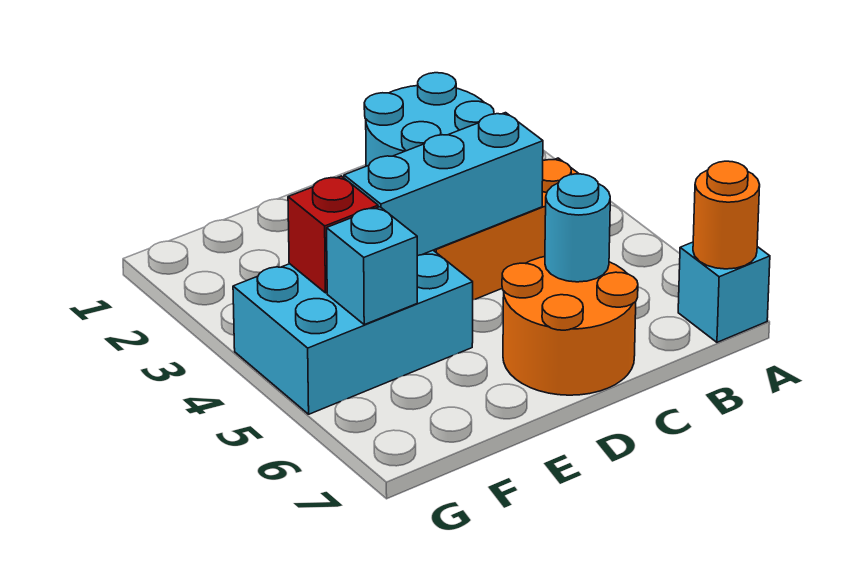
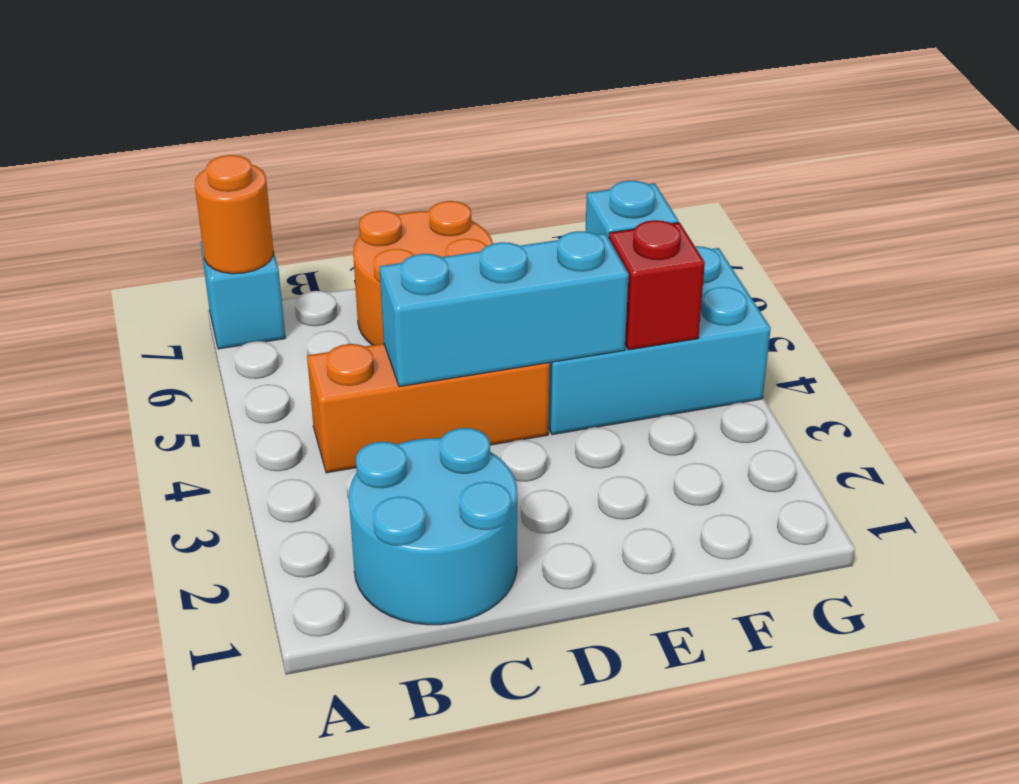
cyan 1x1 round brick [545,174,610,282] -> none

